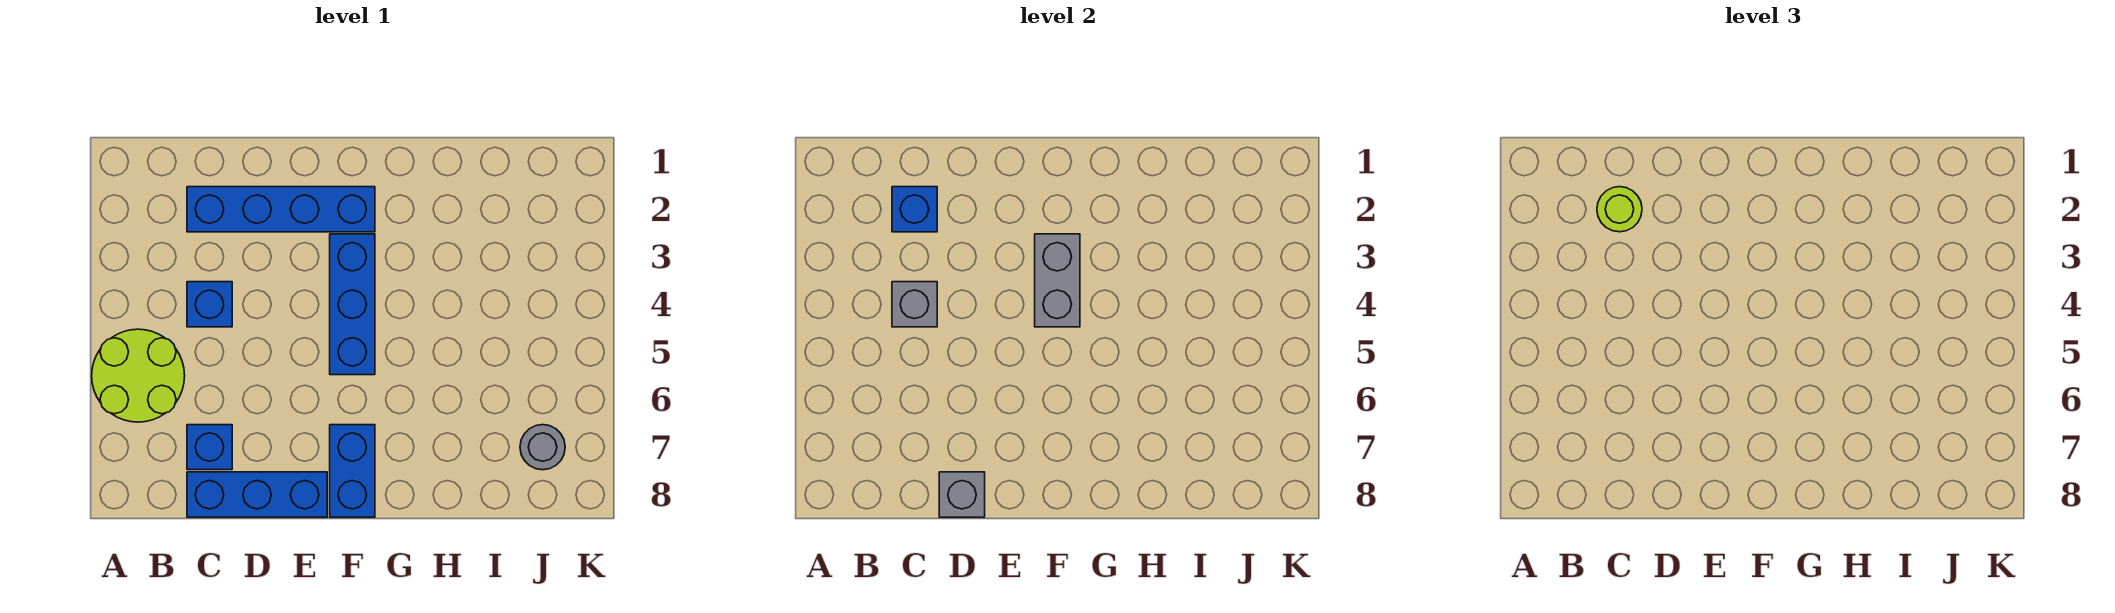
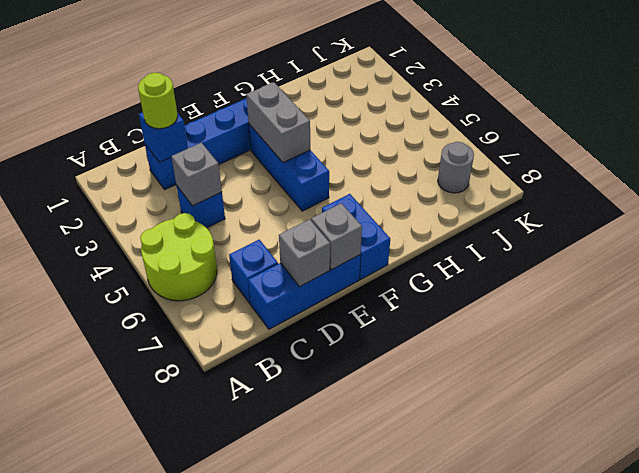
none -> grey 1x1 brick [311,203,362,270]

